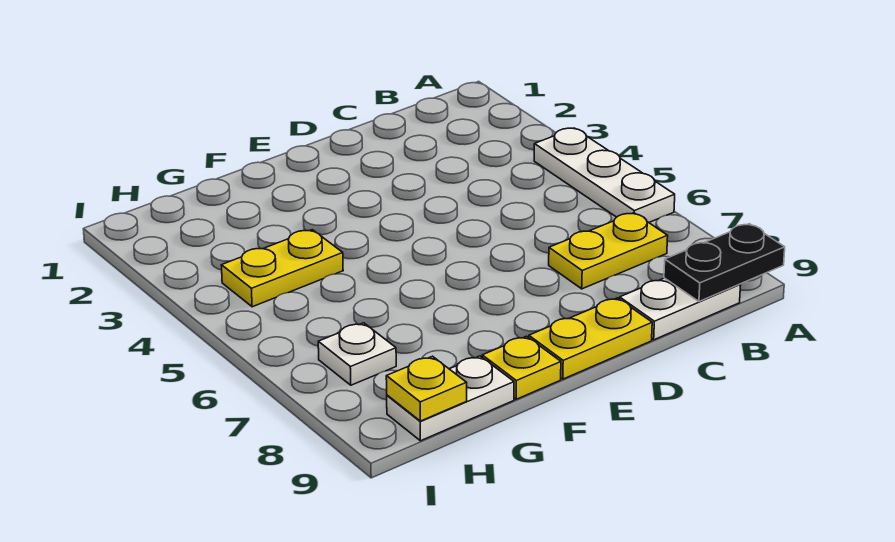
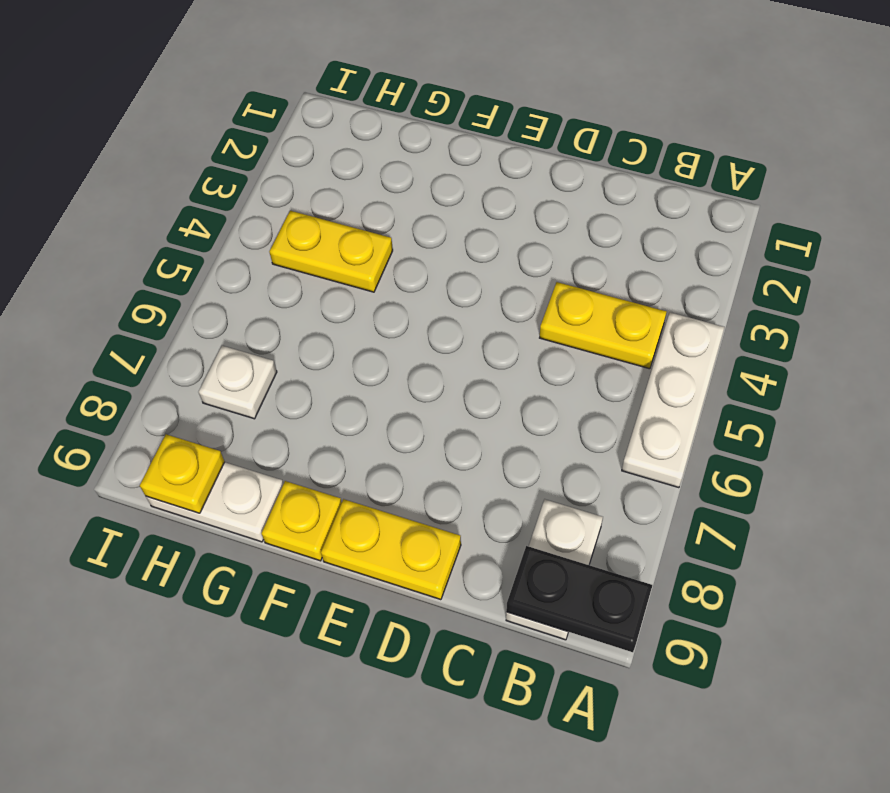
yellow 1x2 plate [549,213,668,289] -> yellow 1x2 plate moved to [540,282,666,369]
white 1x2 plate [620,278,741,340] -> white 1x2 plate turned to [506,499,603,640]

